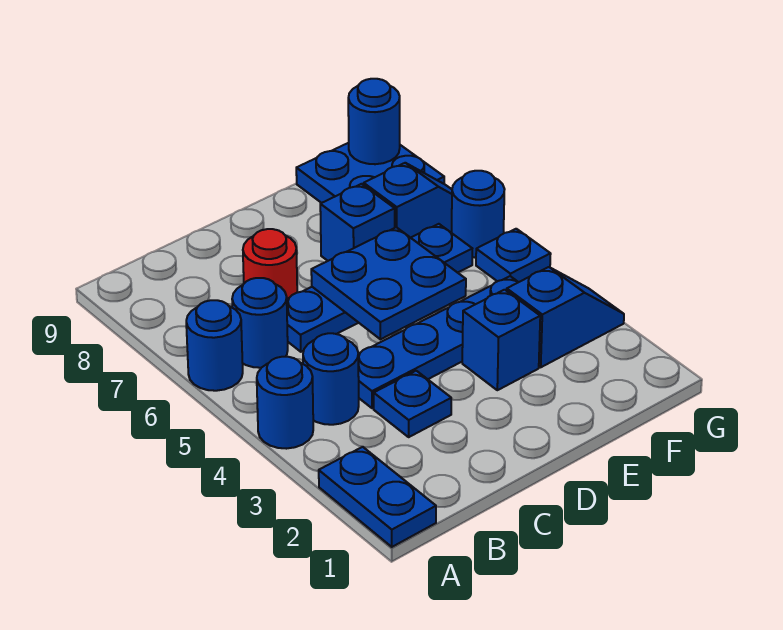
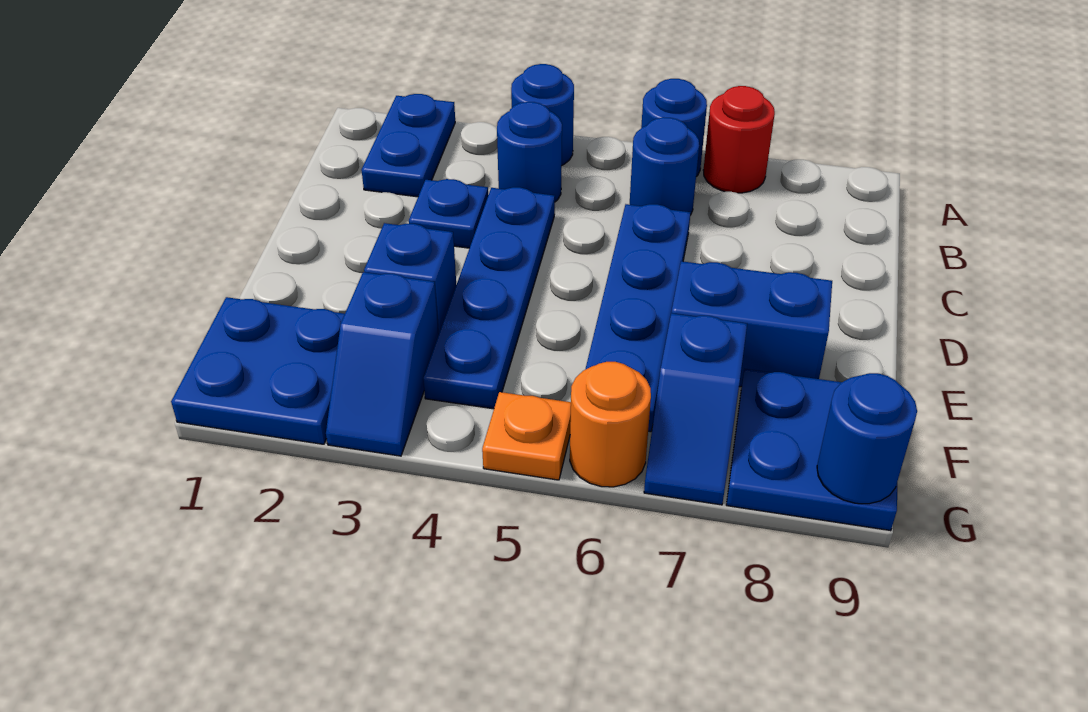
blue 1x2 plate [319,447,436,547] -> blue 1x2 plate turned to [362,94,455,197]
red 1x1 round brick [243,229,297,299] -> red 1x1 round brick moved to [703,86,775,193]
blue 2x2 plate [311,227,466,339] -> blue 2x2 plate moved to [171,297,345,444]
blue 1x1 brick [320,184,395,261] -> blue 1x2 brick [671,261,832,387]
blue 1x1 plate [476,229,551,282] -> orange 1x1 plate [482,392,571,480]
blue 1x1 round brick [452,171,505,258] -> orange 1x1 round brick [570,362,651,487]

